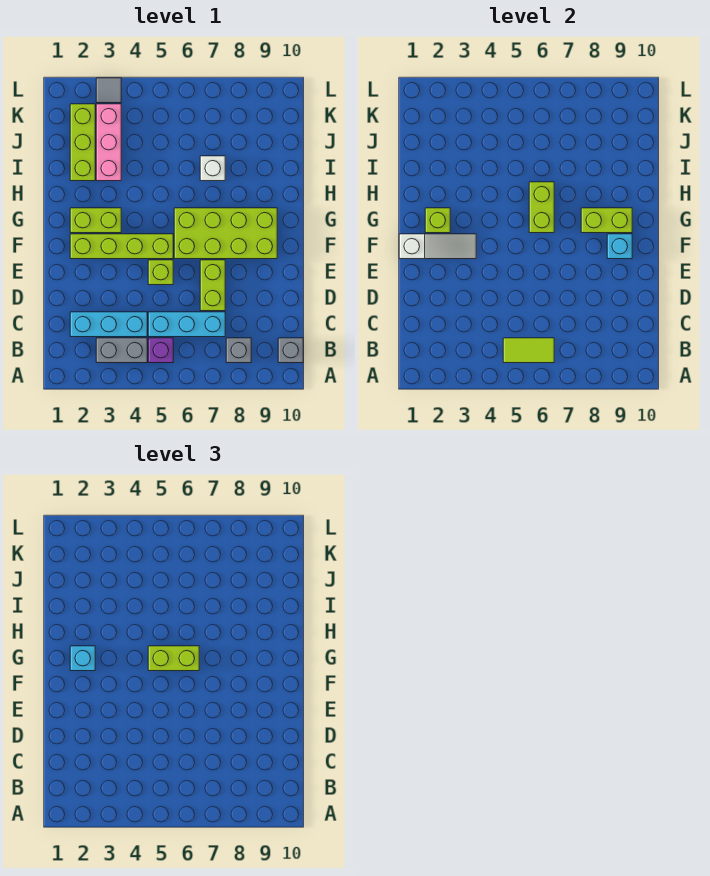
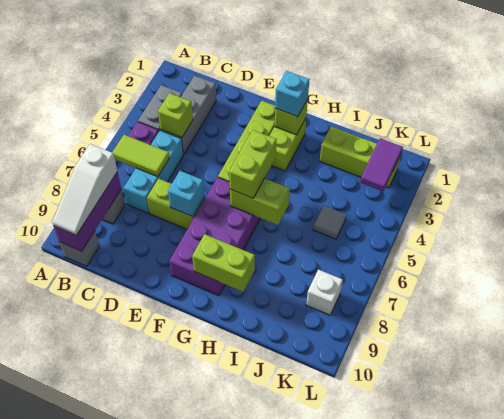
lime 1x2 tile [503,338,554,363] -> lime 1x2 tile turned to [112,135,169,177]
none -> purple 1x3 brick [53,172,121,251]
cyan 1x3 brick [70,312,147,337] -> grey 1x3 brick [160,76,216,155]
lime 1x1 brick [148,260,173,285] -> lime 1x1 brick moved to [158,93,193,138]
white 1x3 slope [399,234,476,259] -> white 1x3 slope moved to [52,144,117,235]
lime 2x4 brick [174,208,277,259] -> purple 2x4 brick [169,177,260,296]
cyan 1x1 brick [607,234,632,259] -> cyan 1x1 brick moved to [168,171,205,217]
lime 1x2 brick [581,208,632,233] -> lime 1x2 brick turned to [192,234,255,292]
pink 1x3 brick [96,104,121,181] -> none
white 1x1 brick [200,156,225,181] -> white 1x1 brick moved to [306,270,343,315]
none -> purple 1x2 tile [360,139,403,191]
grey 1x1 tile [96,78,121,103] -> grey 1x1 tile moved to [313,206,346,239]

